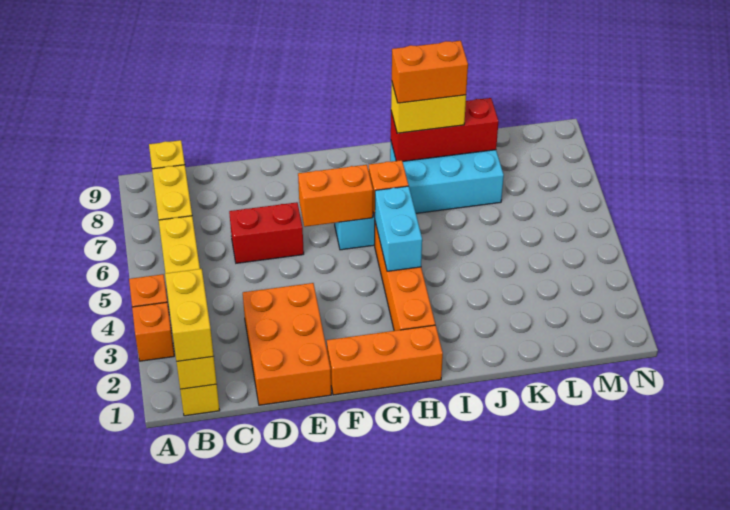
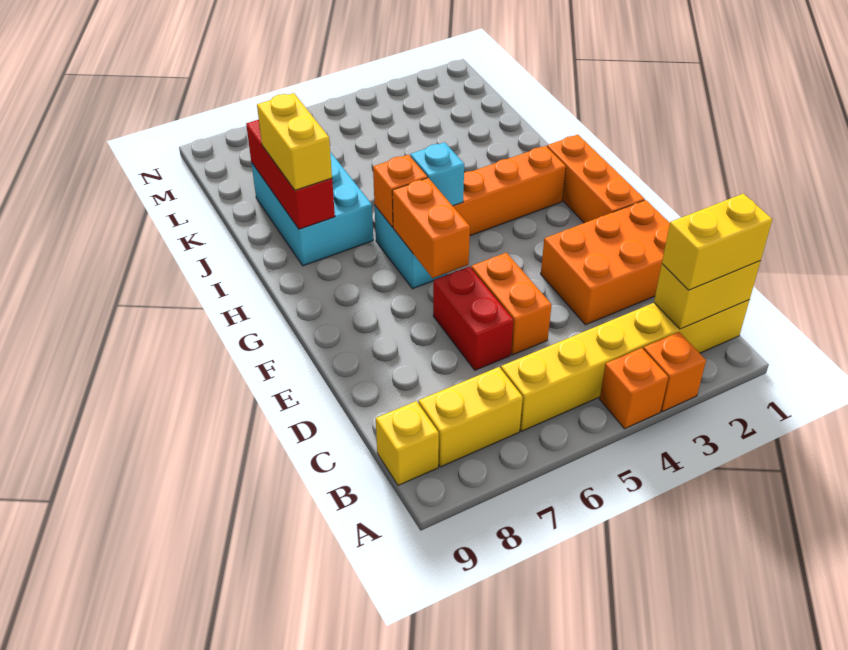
cyan 1x2 brick [375,186,422,271] -> cyan 1x1 brick [410,142,464,206]
orange 1x2 brick [392,41,468,103] -> orange 1x2 brick moved to [471,253,552,355]

